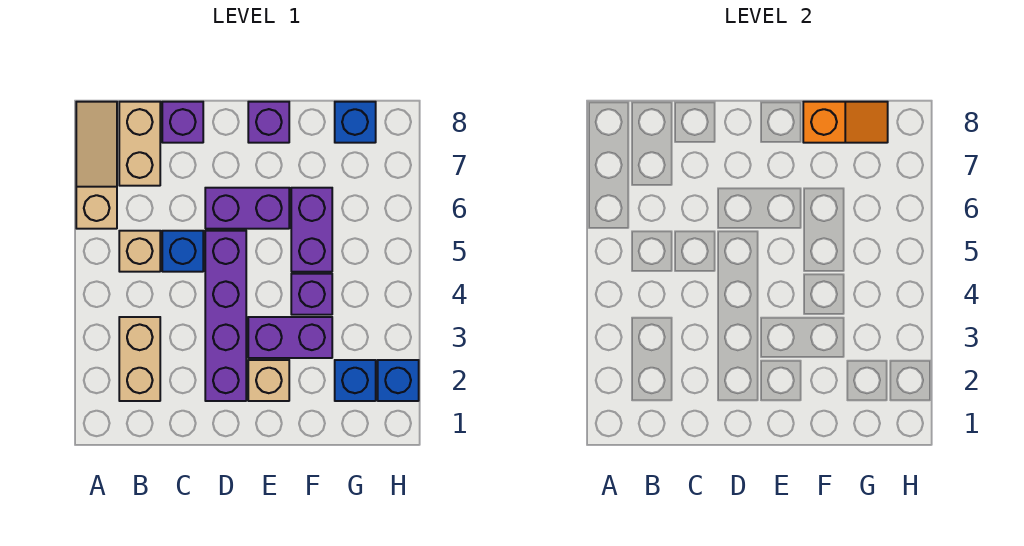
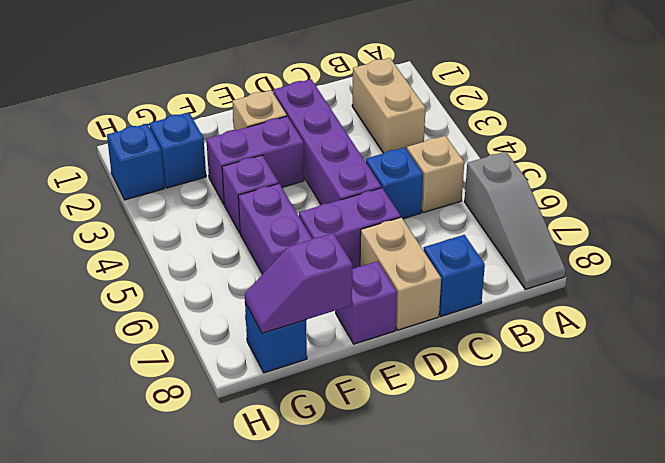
tan 1x3 slope [76,102,117,229] -> grey 1x3 slope [464,152,566,289]
tan 1x2 brick [119,102,160,186] -> tan 1x2 brick moved to [360,217,441,330]
purple 1x1 brick [162,102,203,143] -> blue 1x1 brick [423,235,485,316]
orange 1x2 slope [803,102,888,143] -> purple 1x2 slope [245,233,352,333]

